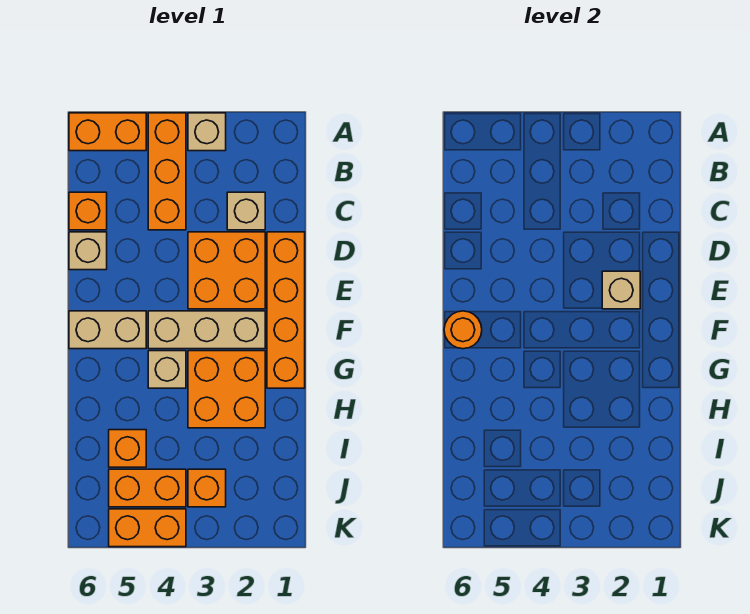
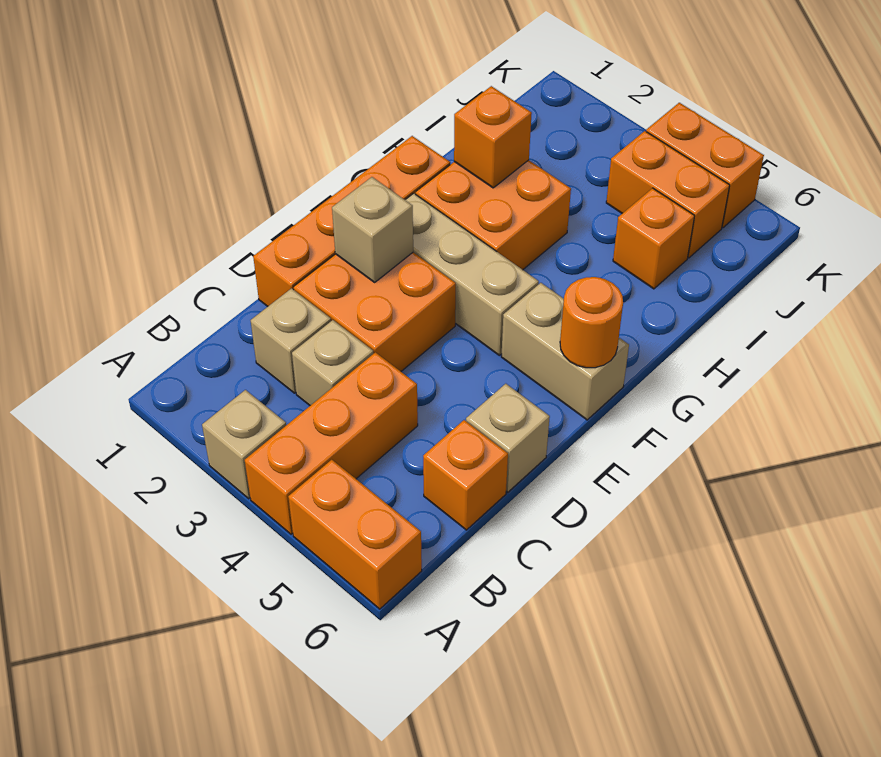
tan 1x1 brick [148,351,186,388] -> tan 1x1 brick moved to [292,320,373,406]
orange 1x1 brick [188,469,226,507] -> orange 1x1 brick moved to [454,86,532,188]

